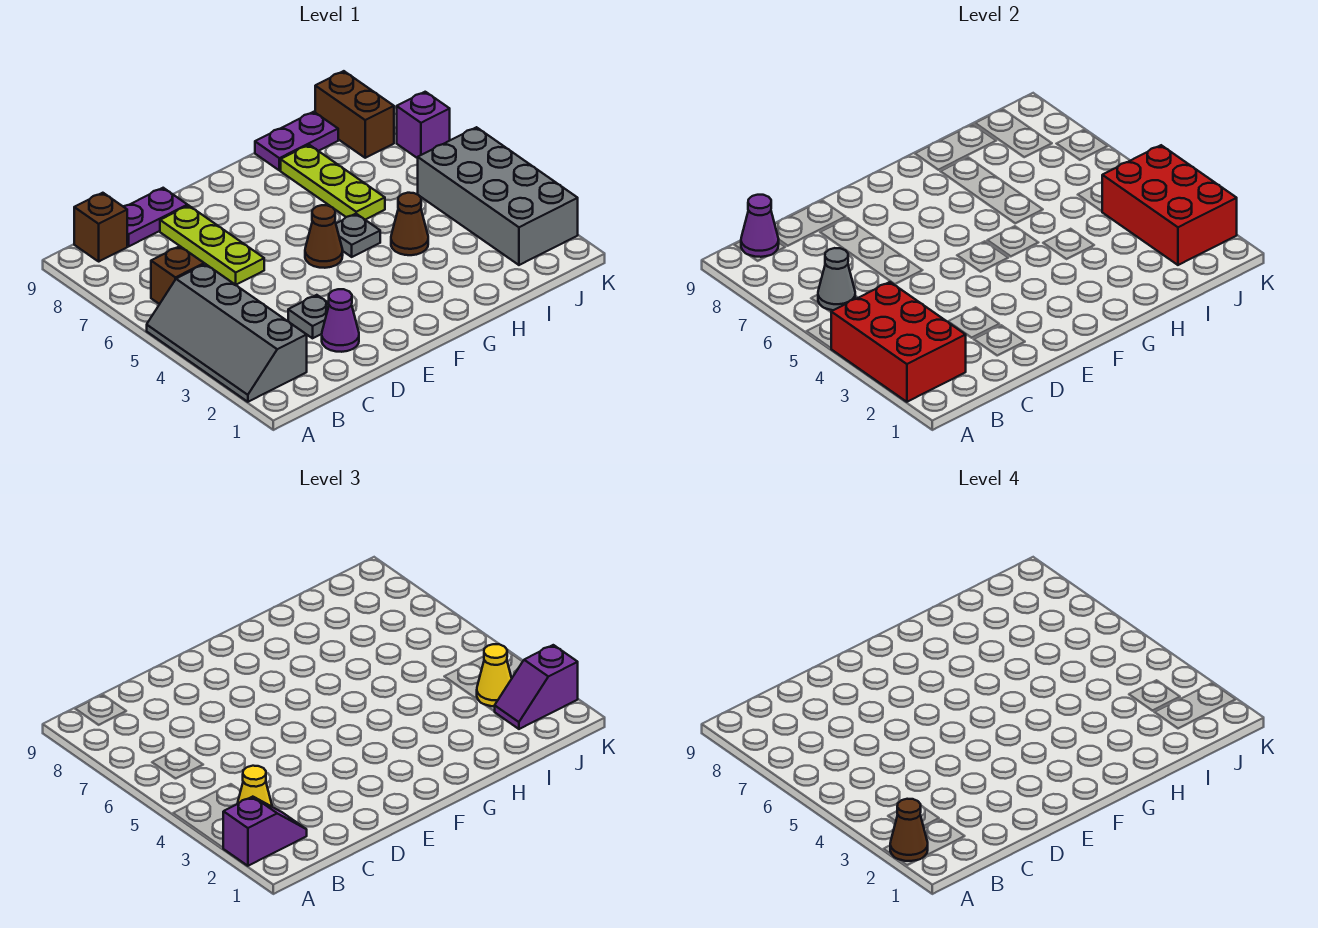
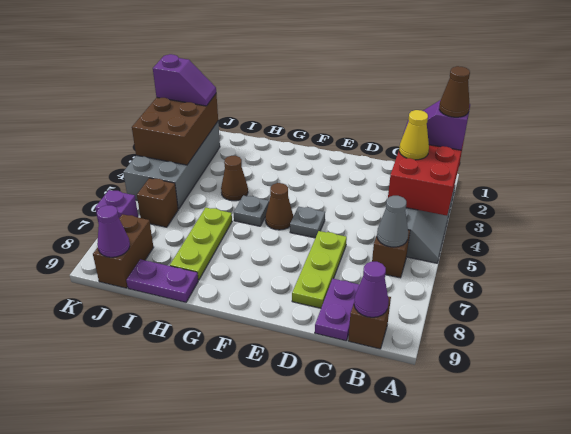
purple 1x2 plate [123,188,188,246] -> purple 1x2 plate turned to [315,279,359,341]
purple 1x1 cone [322,289,359,352] -> purple 1x1 cone moved to [97,205,130,257]
grey 1x1 plate [288,295,329,338] -> grey 1x1 plate moved to [290,207,325,238]
red 2x3 brick [1102,145,1237,265] -> brown 2x3 brick [132,94,218,165]
yellow 1x1 cone [477,644,512,706] -> none
none -> brown 1x1 brick [137,178,178,227]

